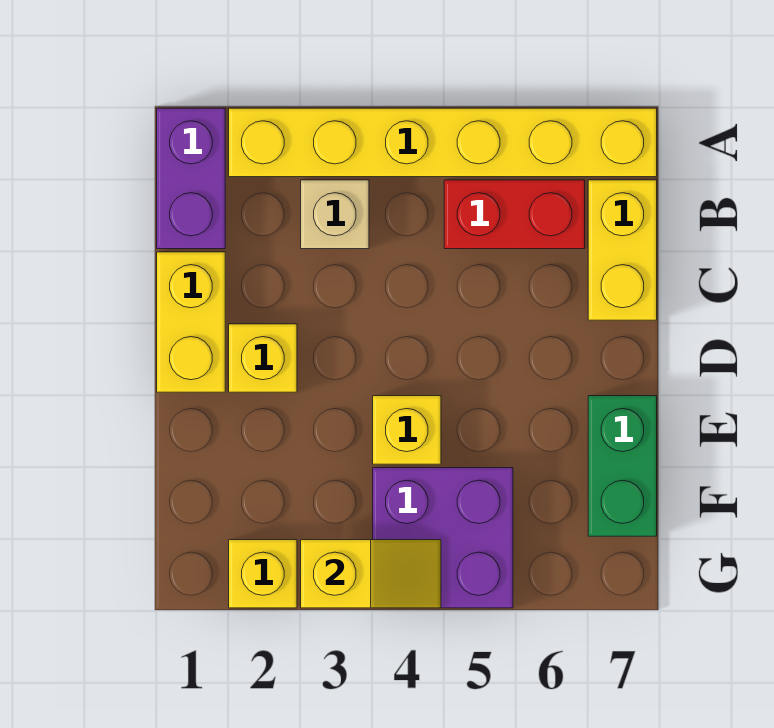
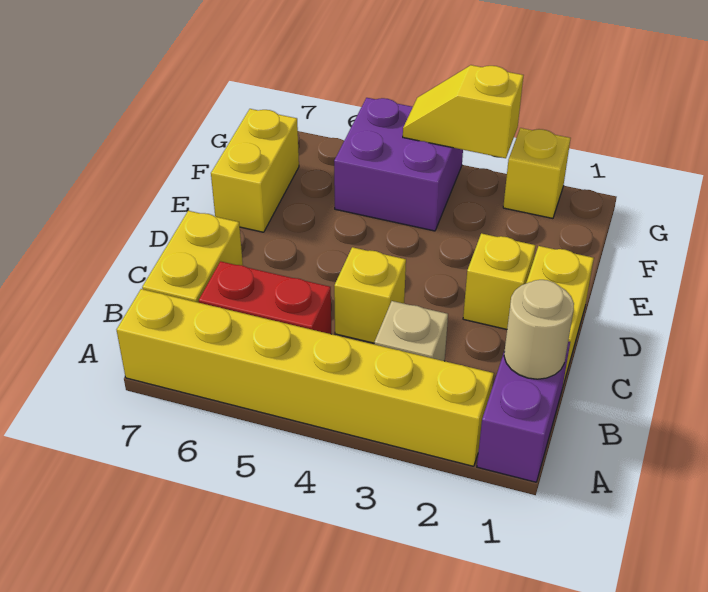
none -> tan 1x1 round brick [504,280,574,379]
yellow 1x1 brick [373,396,441,464] -> yellow 1x1 brick moved to [334,247,406,343]
green 1x2 brick [588,396,657,536] -> yellow 1x2 brick [211,109,299,232]

